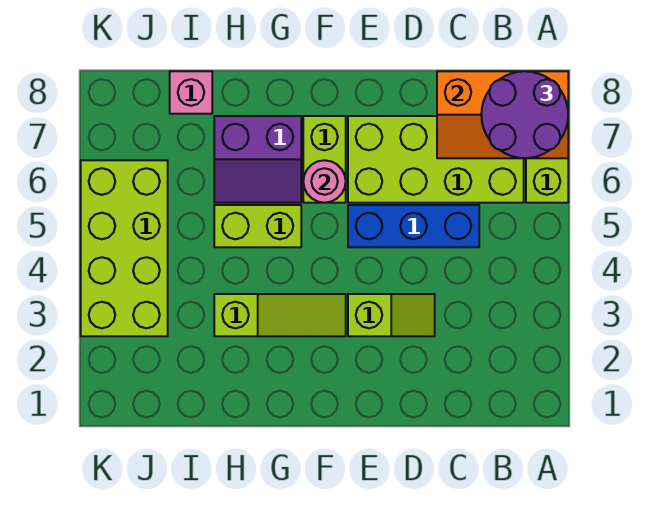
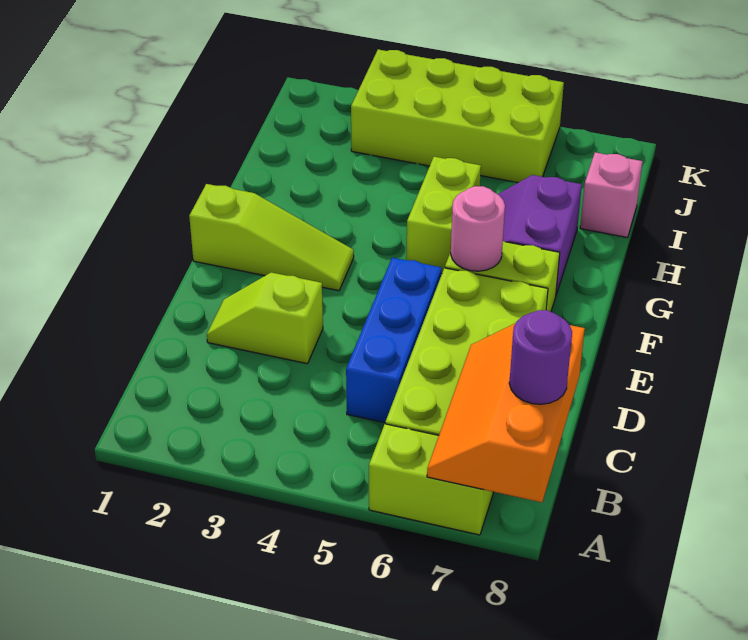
purple 2x2 round brick [481,71,568,158] -> purple 1x1 round brick [509,310,572,404]
lime 1x2 slope [348,294,435,336] -> lime 1x2 slope turned to [207,272,323,364]
lime 1x3 slope [214,294,346,336] -> lime 1x3 slope turned to [189,184,354,291]

